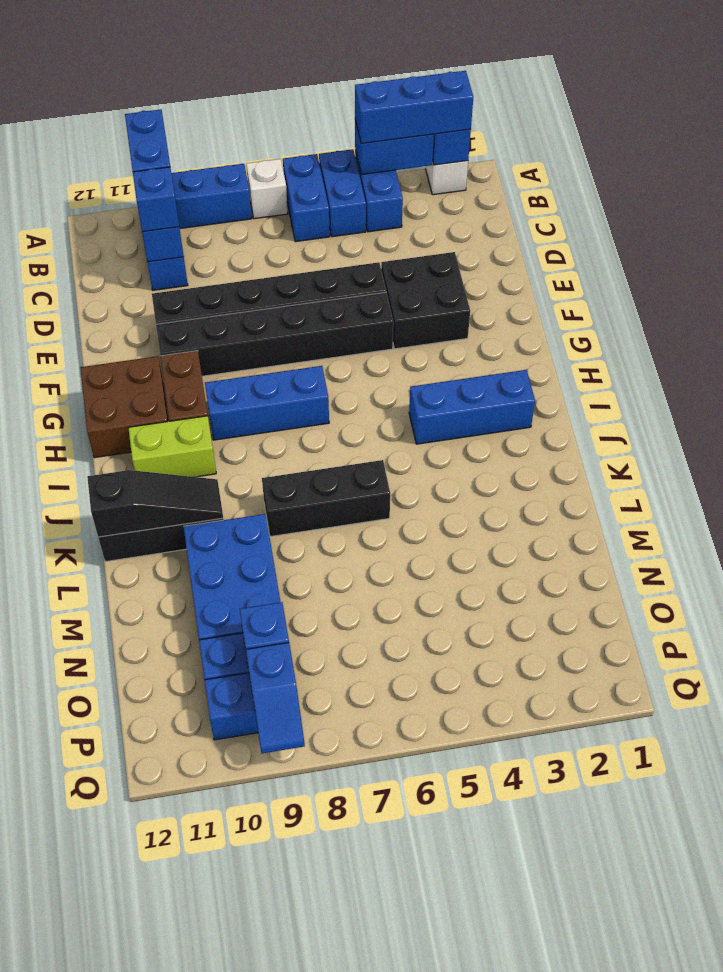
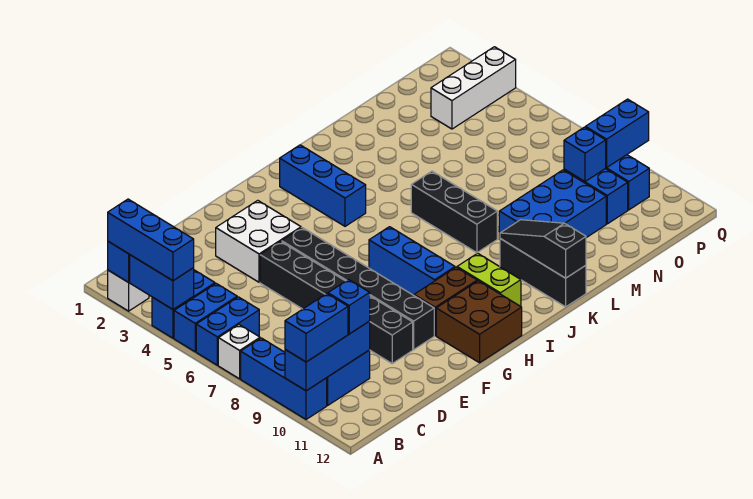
black 2x2 brick [381,252,470,349] -> white 2x2 brick [216,200,301,282]
none -> white 1x3 brick [431,47,516,129]
blue 1x2 slope [246,643,305,753] -> blue 1x2 brick [586,99,649,168]

